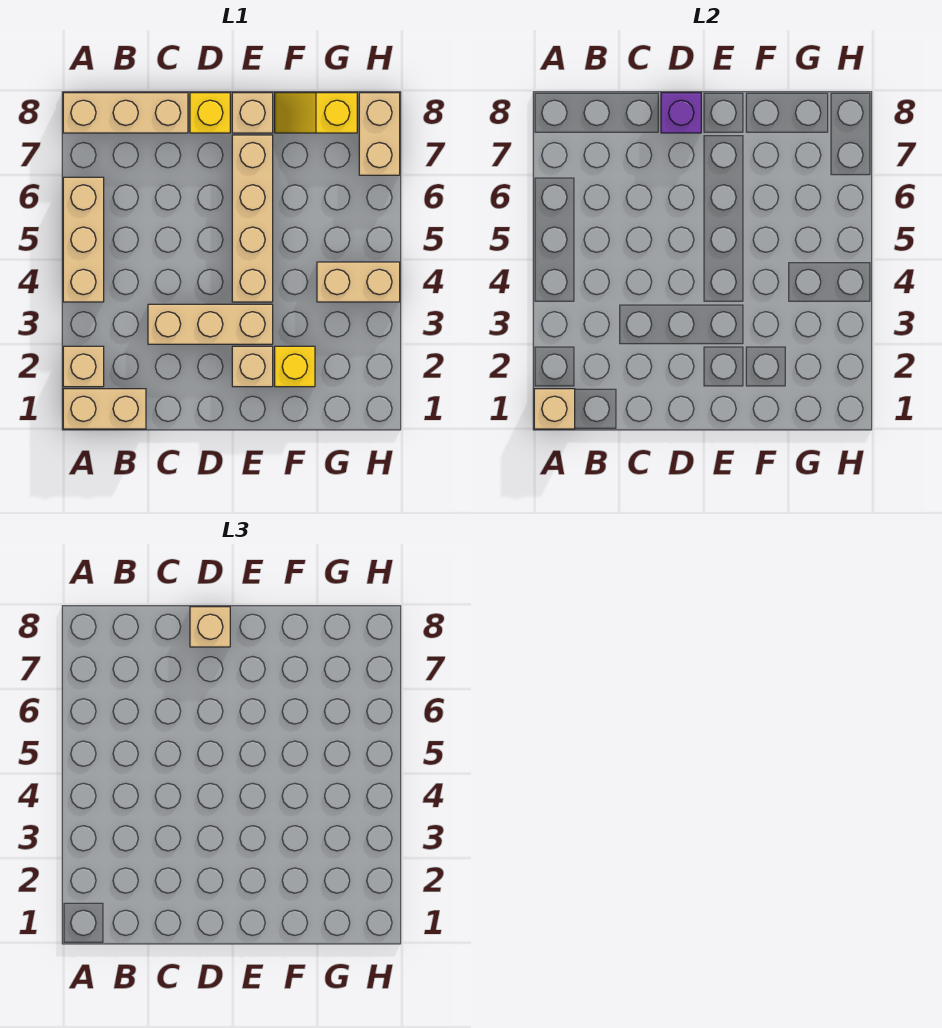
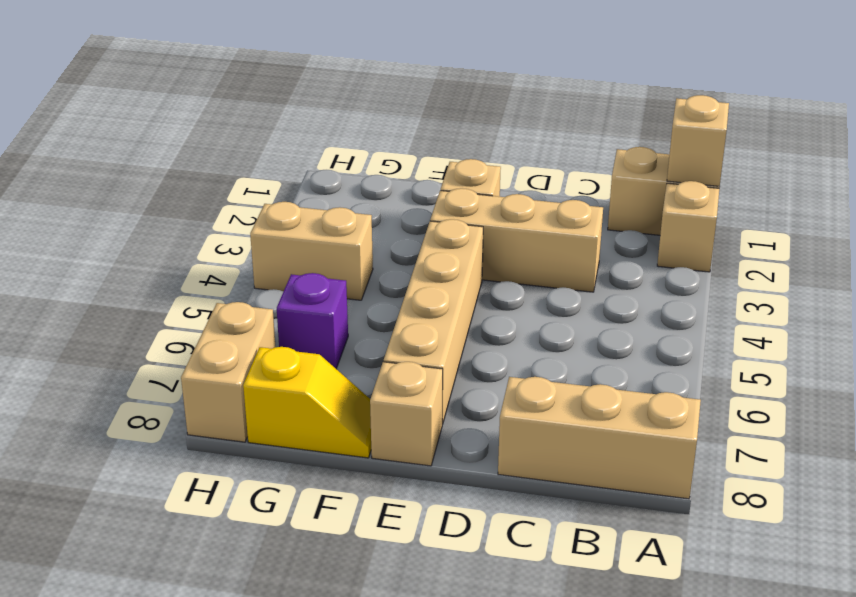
tan 1x3 brick [63,177,104,302] -> none
yellow 1x1 brick [190,93,230,133] -> none
purple 1x1 brick [661,93,701,133] -> purple 1x1 brick moved to [277,273,348,369]
tan 1x1 brick [190,607,230,647] -> none
yellow 1x1 brick [275,346,315,387] -> none

